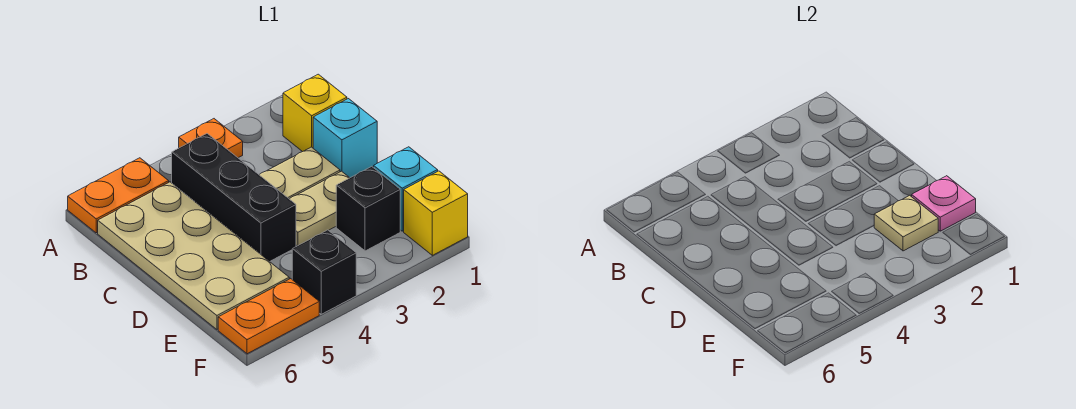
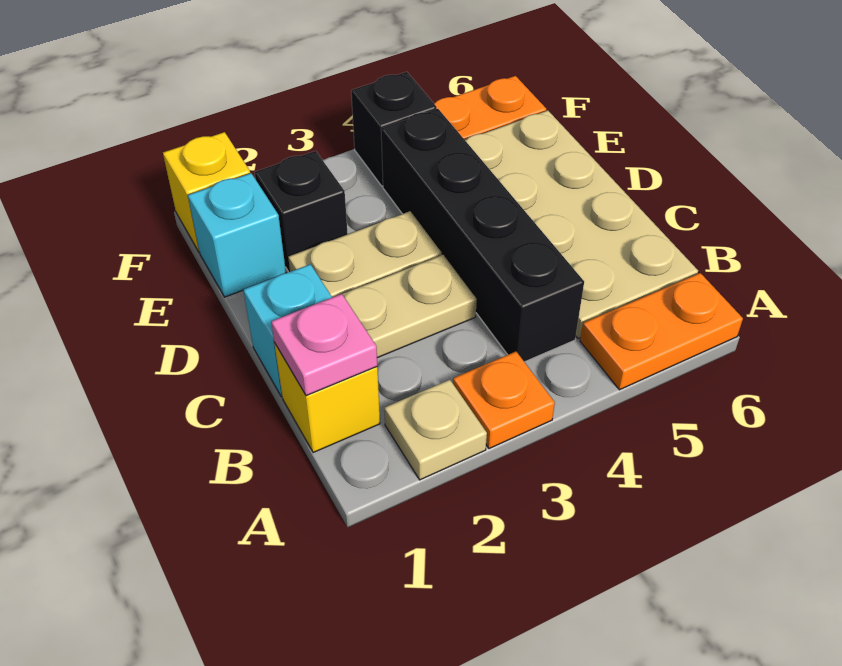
black 1x3 brick [172,134,296,262] -> black 1x4 brick [381,109,584,362]
pink 1x1 plate [912,176,976,231] -> pink 1x1 plate moved to [271,294,377,396]
tan 1x1 plate [874,195,938,251] -> tan 1x1 plate moved to [384,380,487,480]

